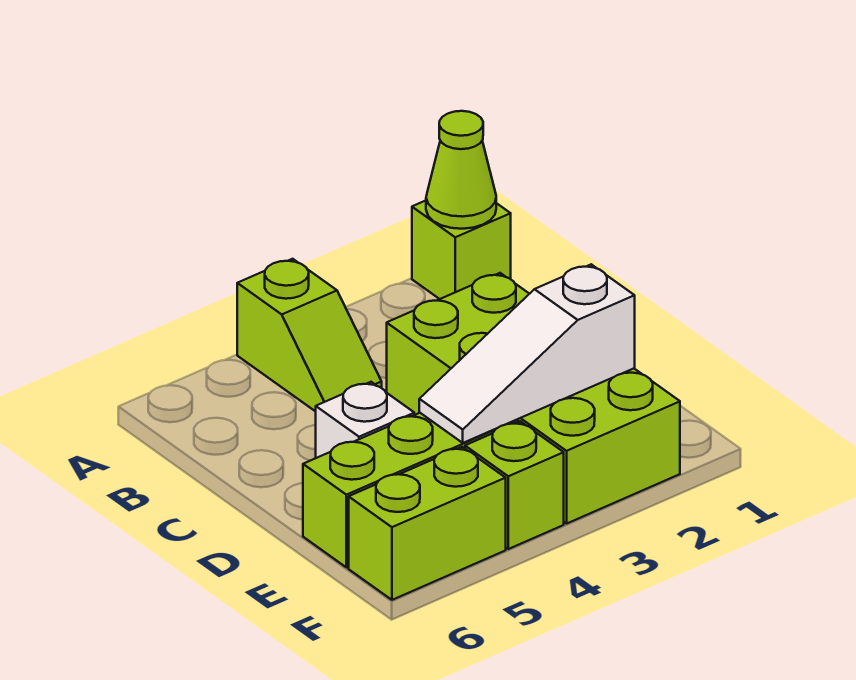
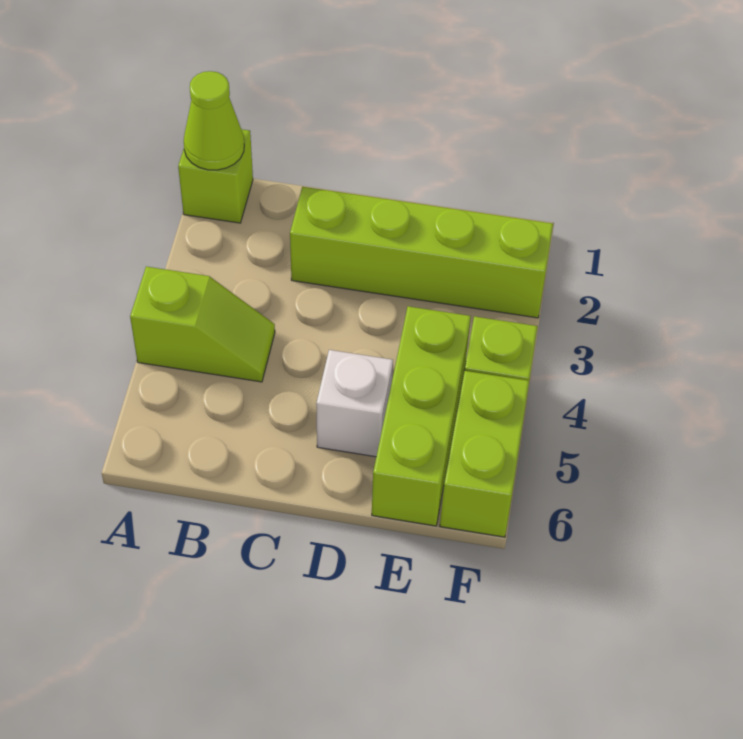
lime 2x4 brick [387,273,680,524] -> lime 1x4 brick [290,187,553,318]
white 1x3 slope [419,264,635,443] -> none

